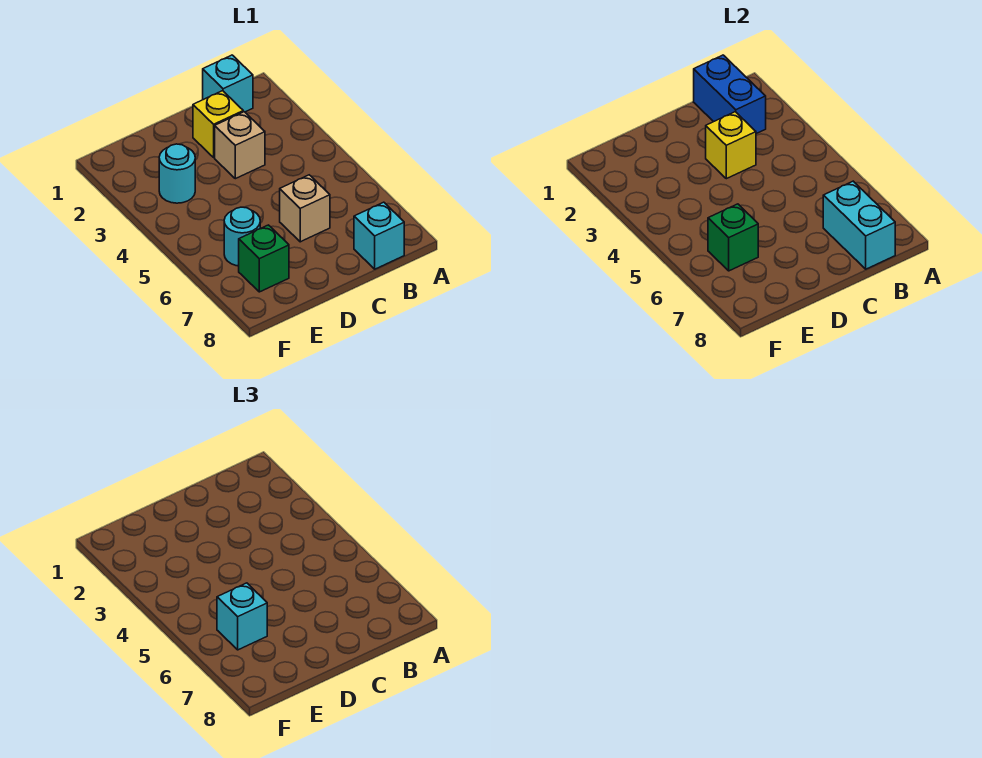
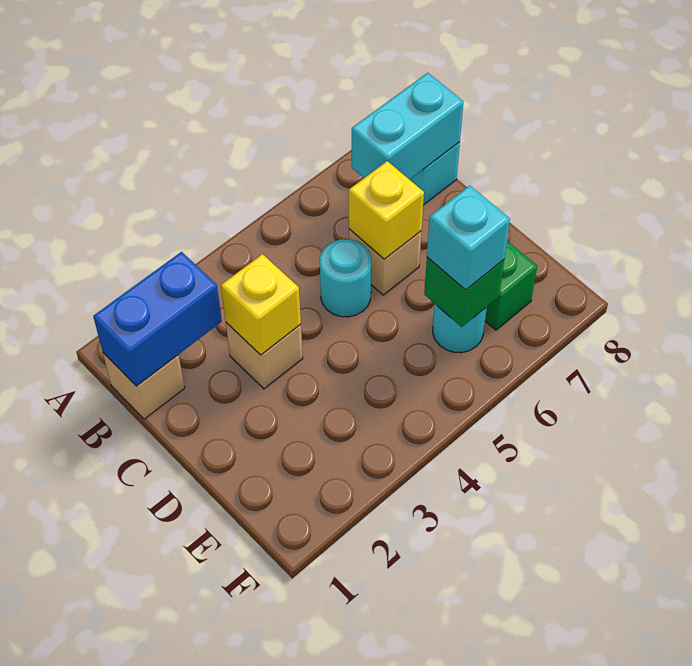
cyan 1x1 brick [203,55,253,112] -> tan 1x1 brick [103,353,185,419]
yellow 1x1 brick [193,91,243,157] -> yellow 1x1 brick moved to [349,161,424,259]
cyan 1x1 round brick [159,144,195,203] -> cyan 1x1 round brick moved to [320,239,371,317]

